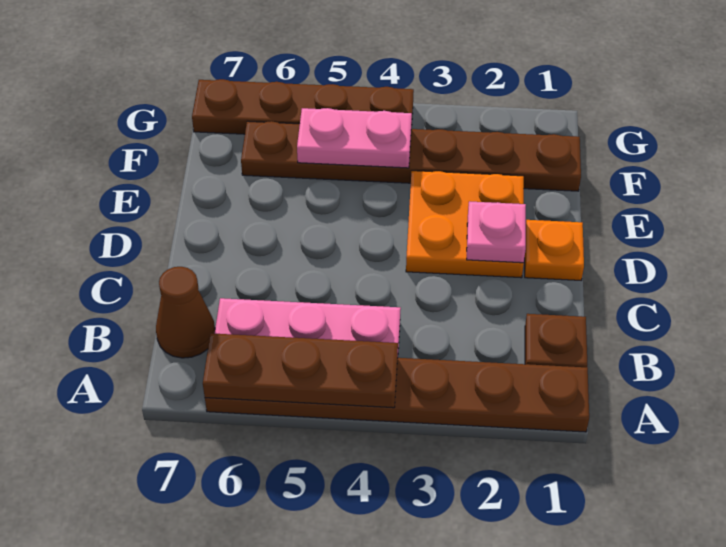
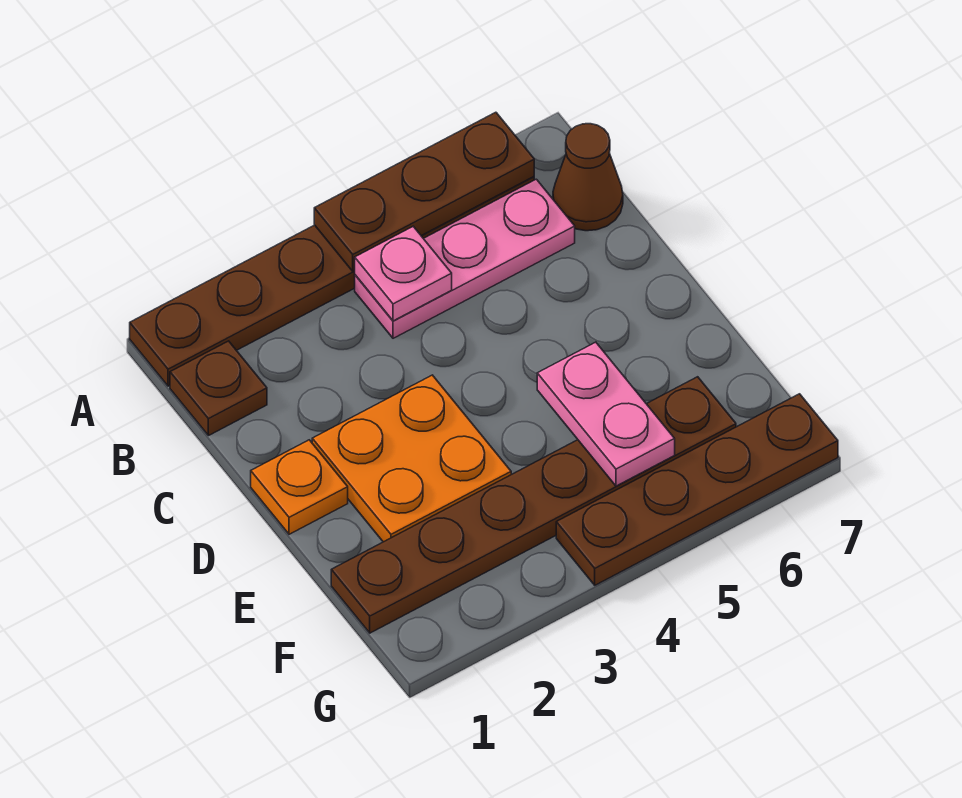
pink 1x1 plate [467,201,526,263] -> pink 1x1 plate moved to [355,227,452,321]
pink 1x2 plate [297,108,412,168] -> pink 1x2 plate turned to [537,342,675,486]

